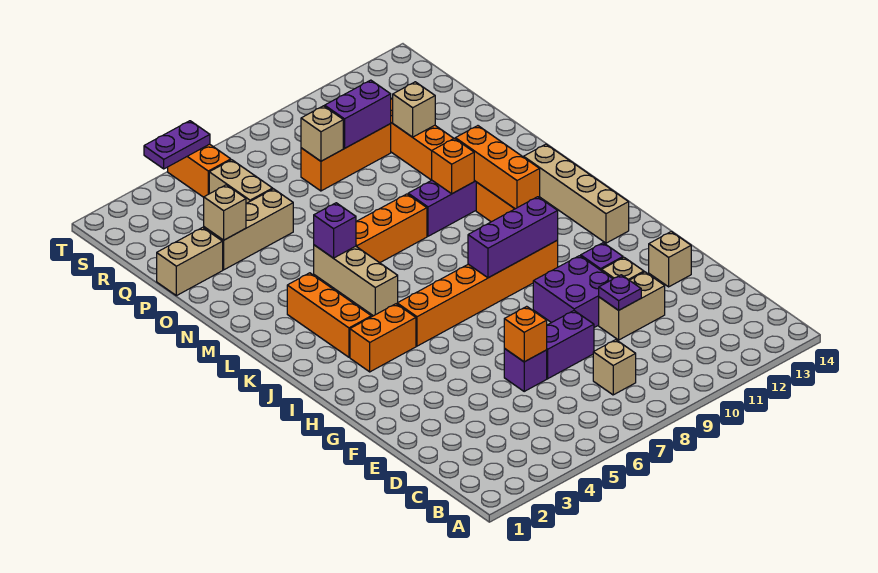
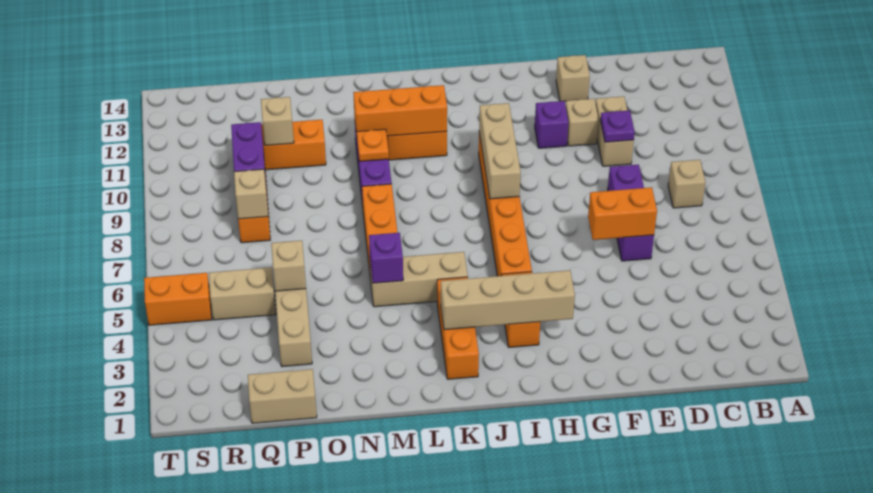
orange 1x1 brick [504,306,547,362] -> orange 1x2 brick [588,187,657,240]
purple 2x2 brick [533,256,613,327] -> none
purple 1x3 brick [468,197,558,278] -> tan 1x3 brick [479,103,521,199]
tan 1x4 brick [524,144,629,243] -> tan 1x4 brick moved to [441,270,575,330]
orange 1x3 brick [287,273,371,357] -> orange 1x3 brick turned to [437,277,479,379]
orange 1x1 brick [432,138,474,194] -> orange 1x1 plate [357,129,389,161]
tan 1x2 brick [157,227,223,296] -> tan 1x2 brick turned to [248,369,317,423]
tan 1x1 brick [204,185,246,240] -> tan 1x1 brick moved to [271,241,306,291]
purple 1x2 plate [144,121,210,169] -> none

